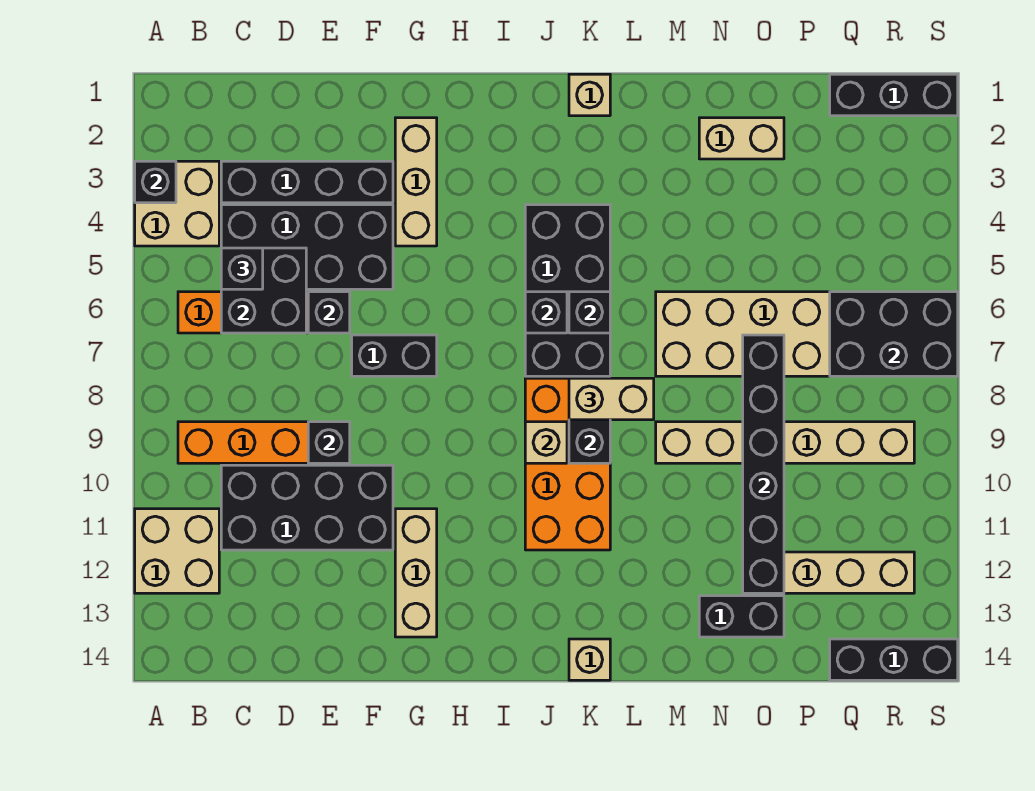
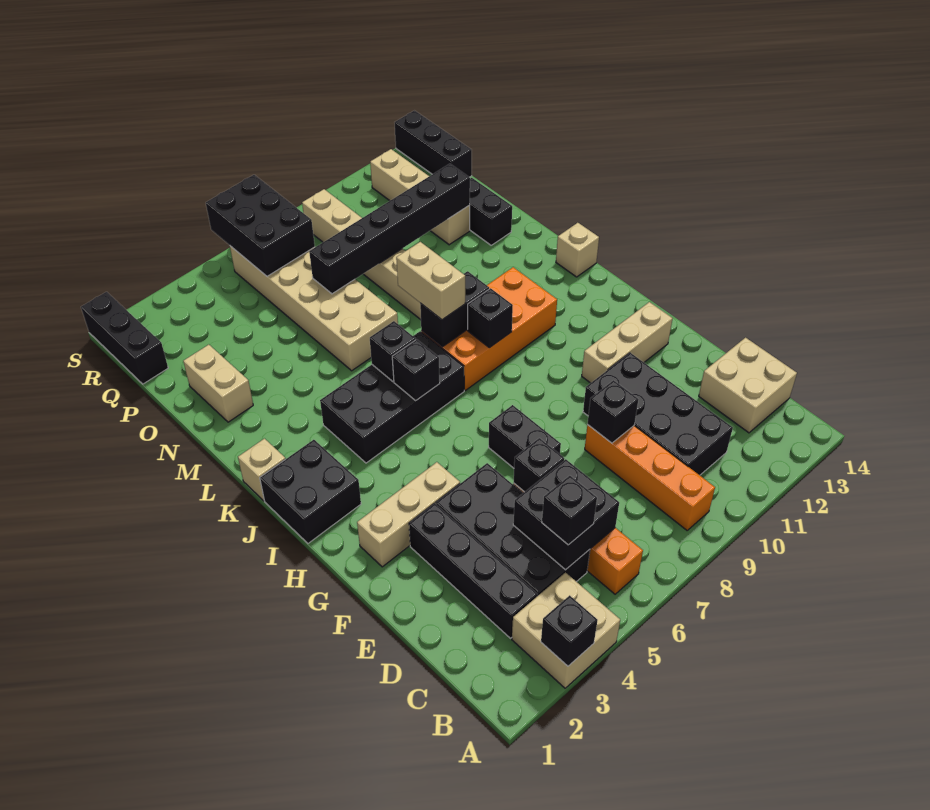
tan 2x2 brick [135,509,219,593] -> tan 2x2 brick moved to [699,338,797,433]
none -> black 2x2 brick [260,440,361,543]
tan 1x1 brick [525,422,567,463] -> black 1x1 brick [468,288,513,348]

